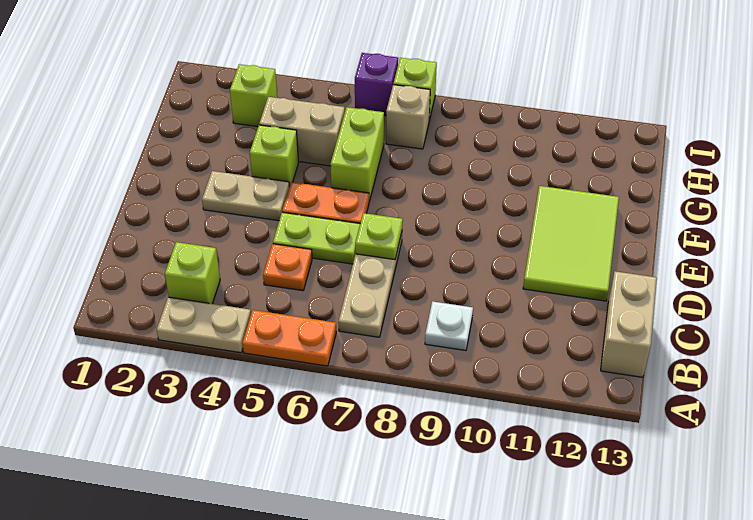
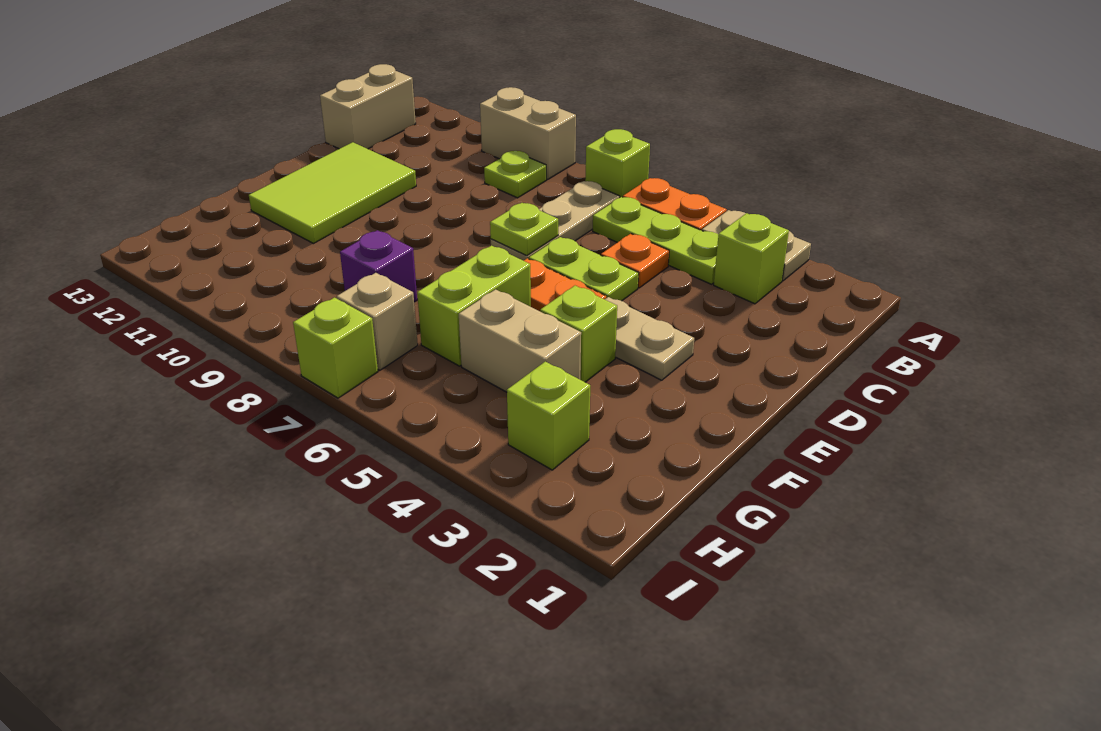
none -> lime 1x1 brick [585,129,650,197]
none -> tan 1x2 brick [480,87,576,179]
none -> lime 1x3 plate [593,197,718,284]
white 1x1 plate [425,301,473,350] -> lime 1x1 plate [484,151,546,198]
purple 1x1 brick [355,53,398,115] -> purple 1x1 brick moved to [340,230,417,302]

